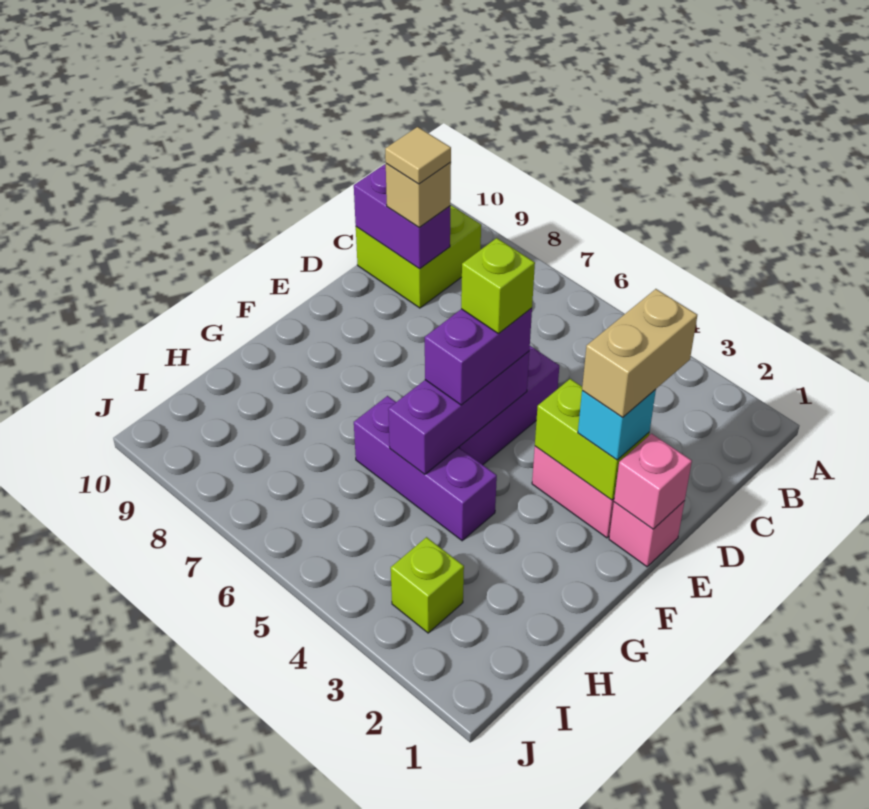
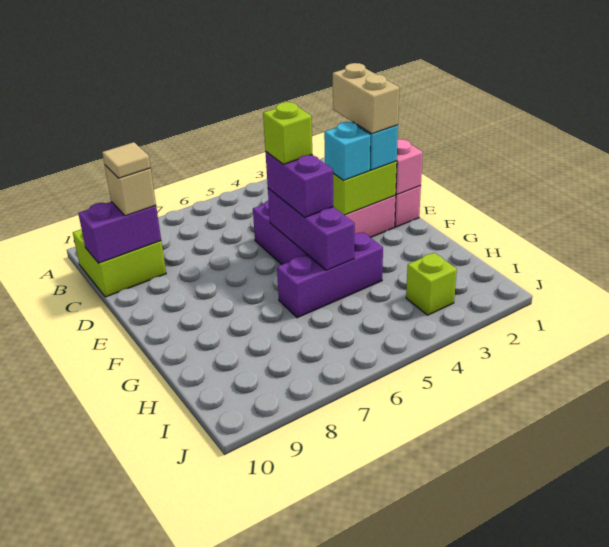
none -> cyan 1x1 brick [324,122,370,181]

